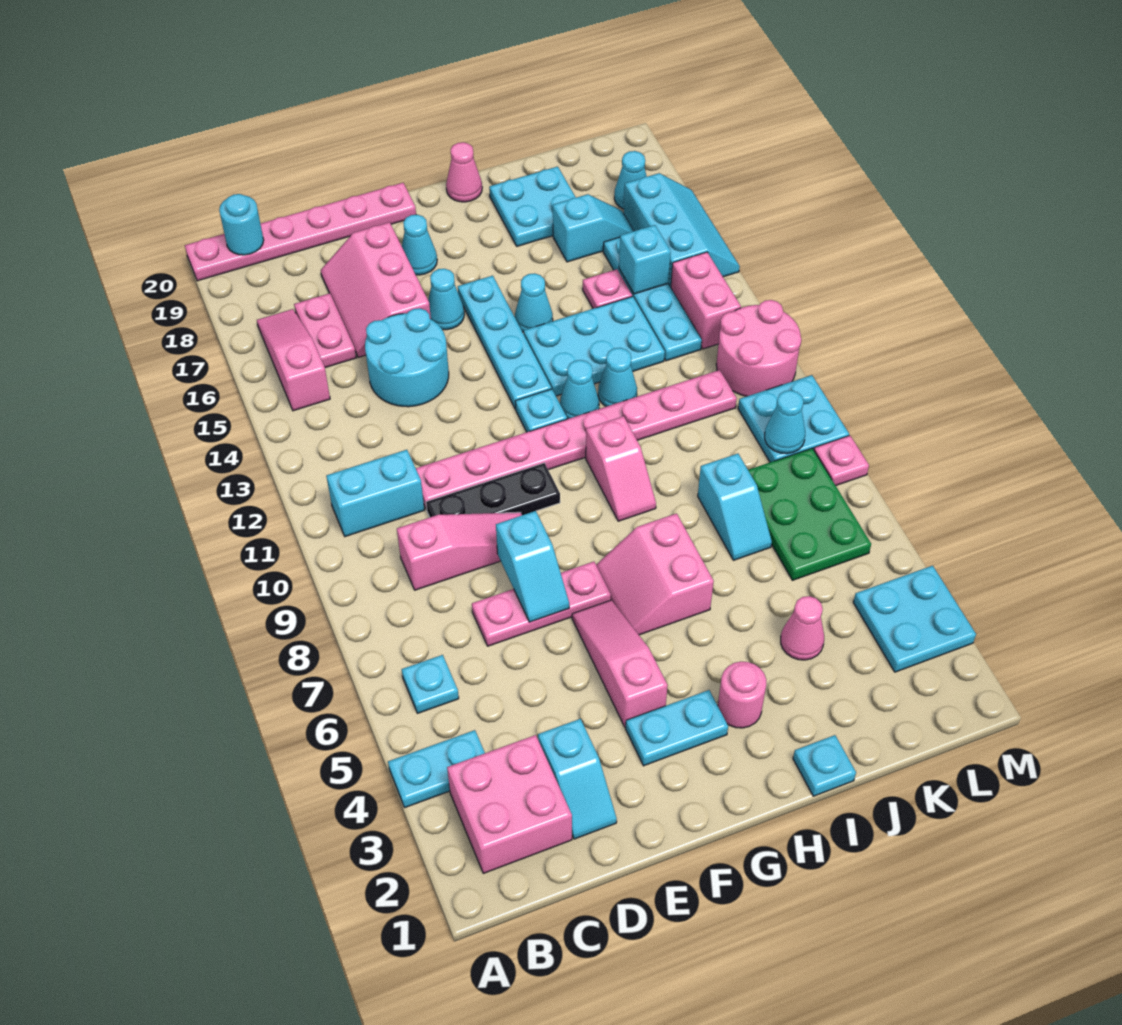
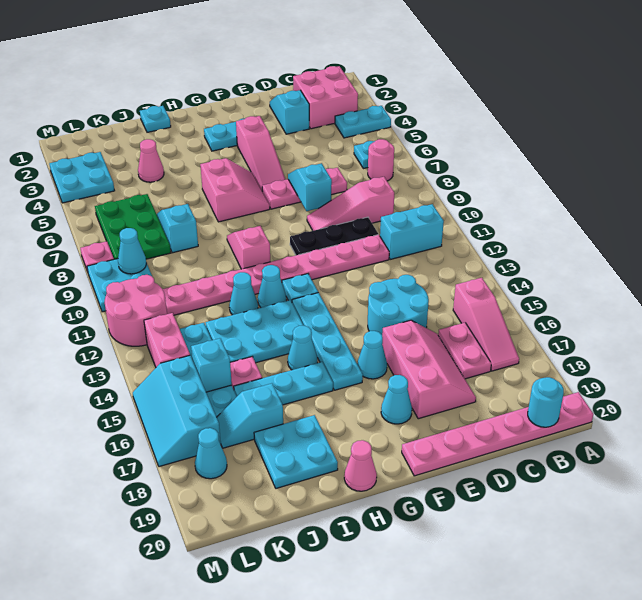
pink 1x1 round brick [718,662,766,728] -> pink 1x1 round brick moved to [368,139,394,181]
none -> cyan 1x3 plate [234,362,333,405]

